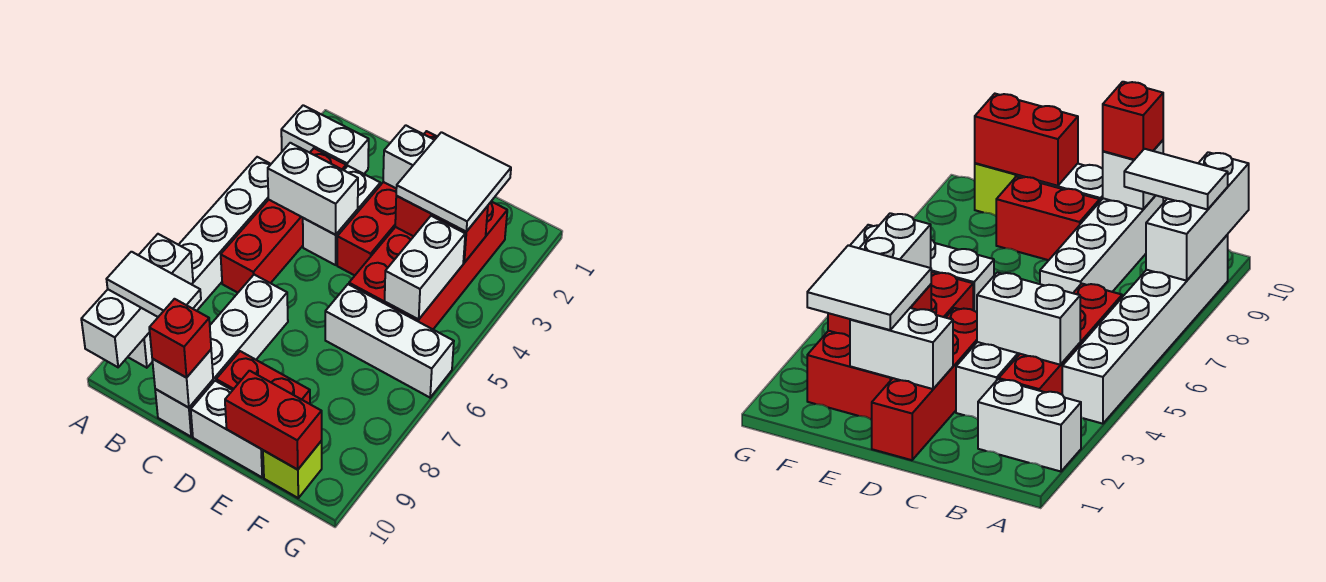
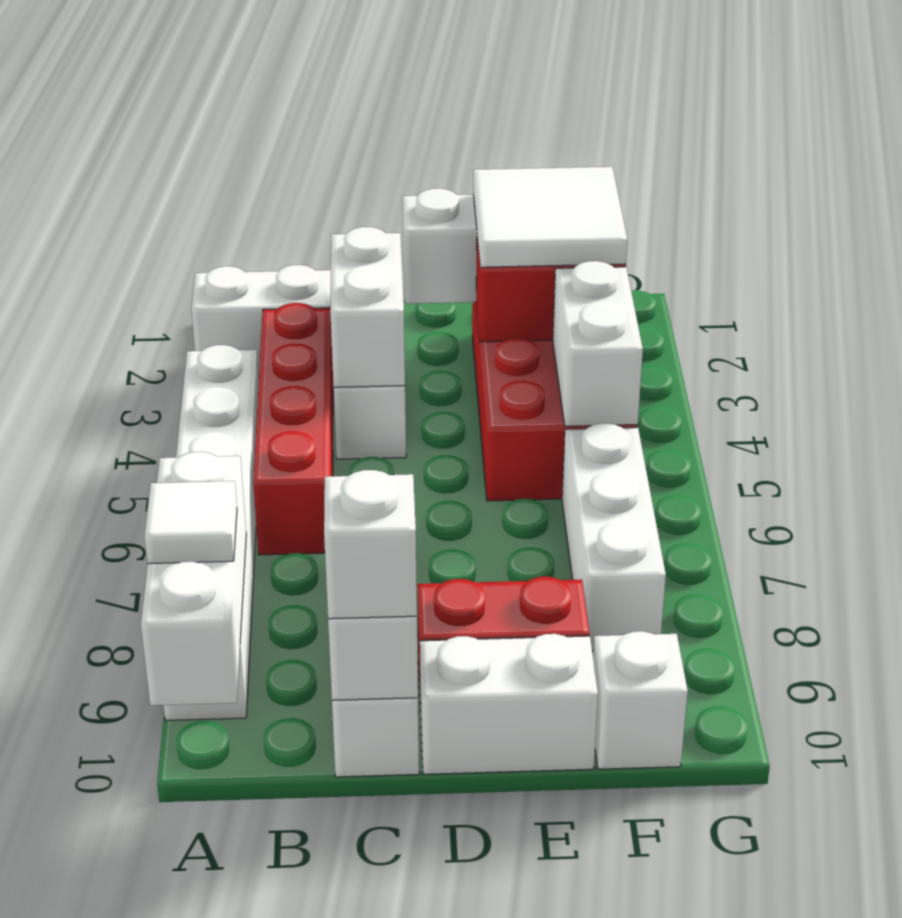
white 1x2 tile [107,252,201,317] -> white 1x1 tile [144,481,237,564]
white 1x2 brick [268,143,358,235] -> white 1x2 brick turned to [330,227,405,387]
red 1x1 brick [149,299,211,378] -> white 1x1 brick [324,470,417,619]
red 1x4 brick [337,131,437,275] -> none
white 1x3 brick [325,284,454,397] -> white 1x3 brick turned to [562,423,666,651]
red 1x2 brick [225,371,322,470] -> none
lime 1x1 brick [263,441,322,498] -> white 1x1 brick [593,631,688,769]

